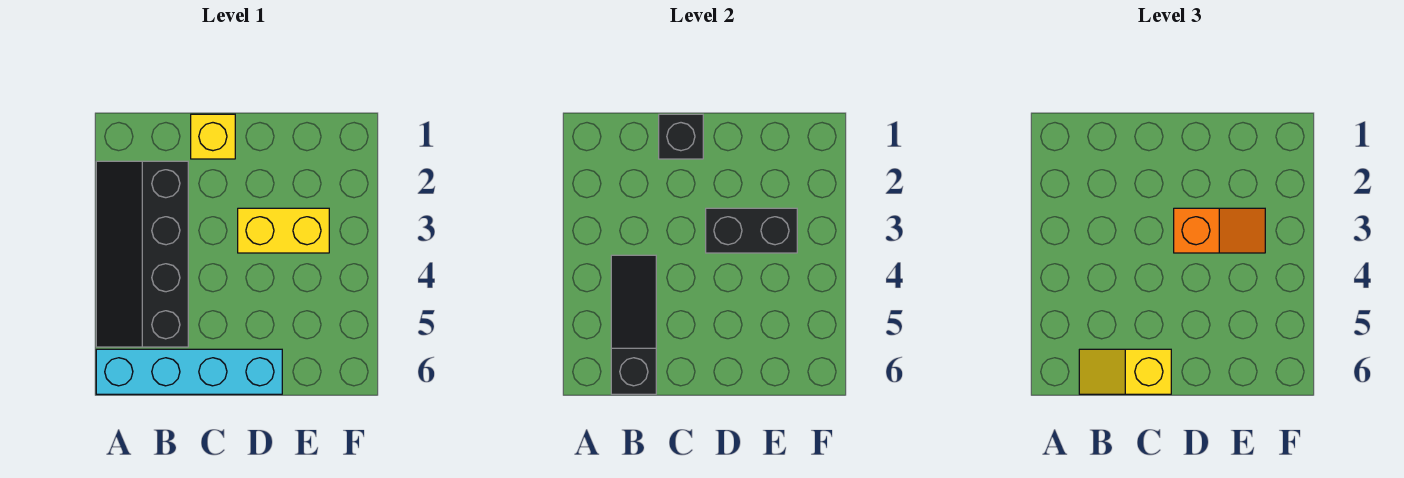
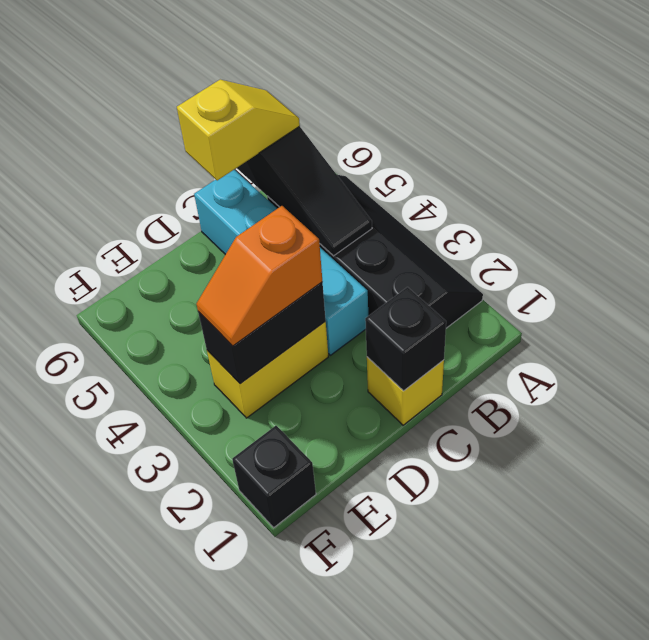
cyan 1x4 brick [96,349,282,394] -> cyan 1x4 brick turned to [194,170,368,355]
none -> black 1x1 brick [232,426,316,528]

